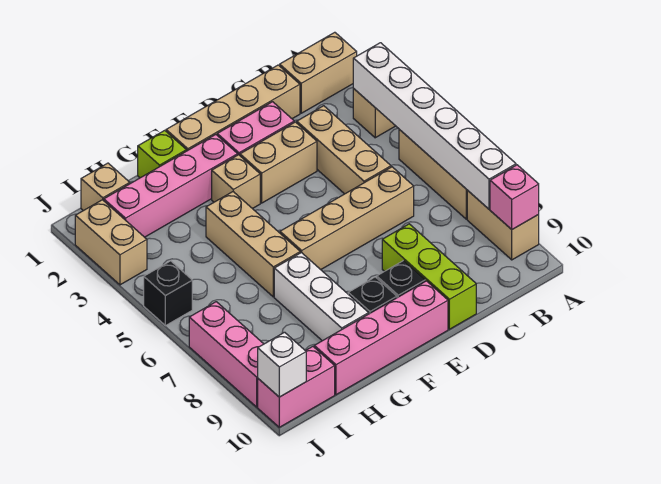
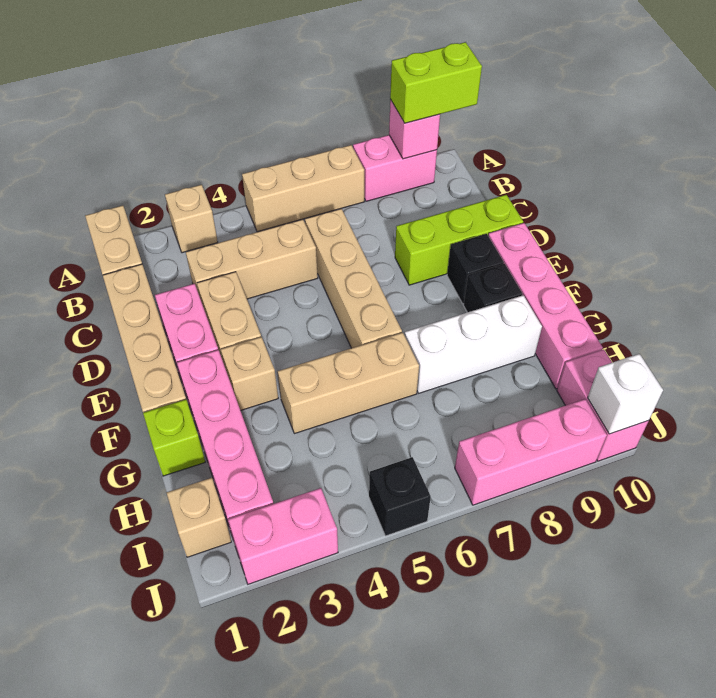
white 1x6 brick [353,43,516,209] -> none
tan 1x2 brick [467,191,539,260] -> pink 1x2 brick [353,135,437,201]
none -> lime 1x2 brick [390,42,482,123]
tan 1x2 brick [75,200,147,285] -> pink 1x2 brick [228,488,338,584]

